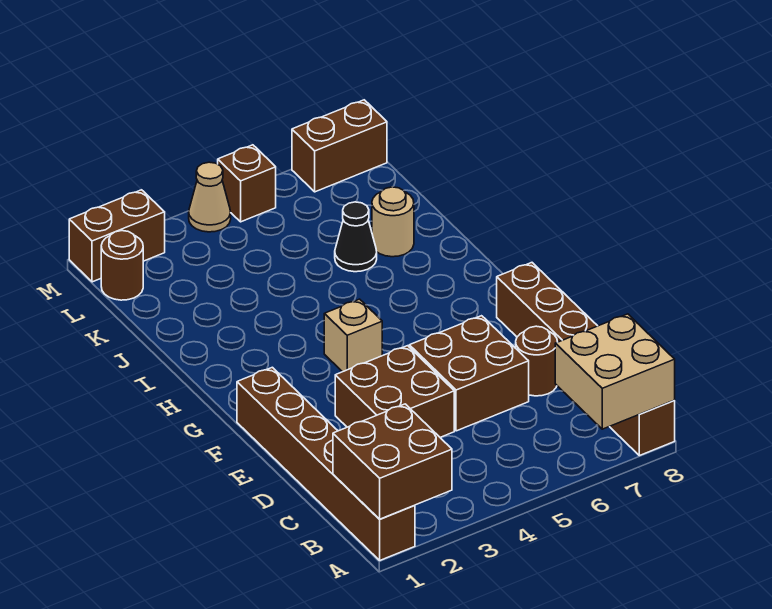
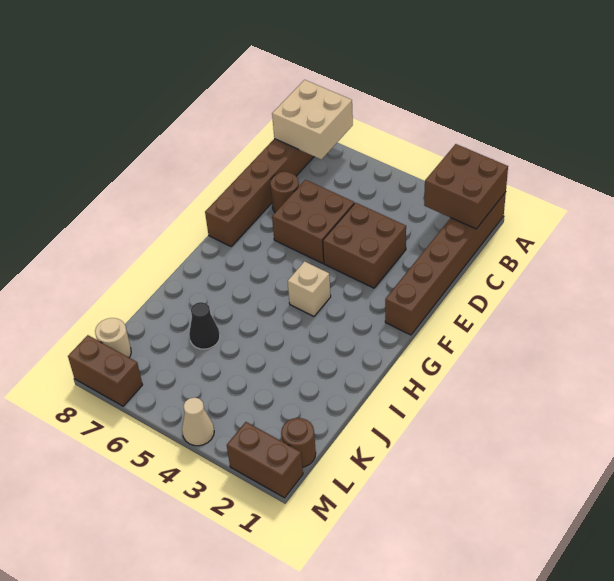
tan 1x1 round brick [372,187,414,257] -> tan 1x1 round brick moved to [95,318,131,357]
brown 1x1 brick [218,145,276,222] -> none

